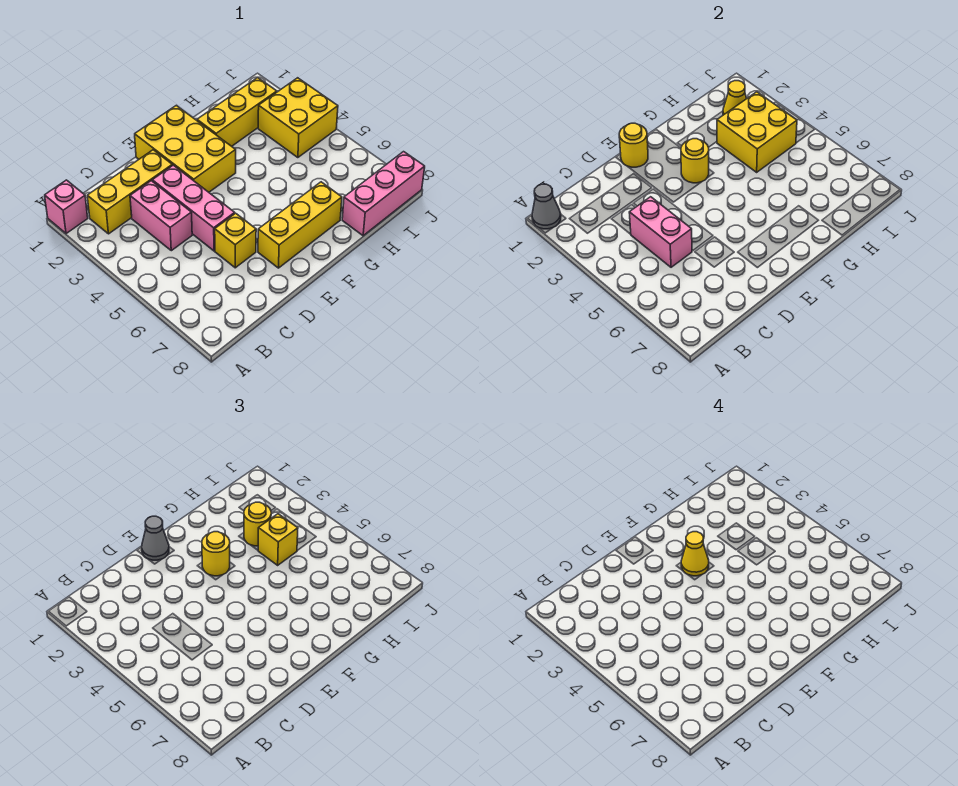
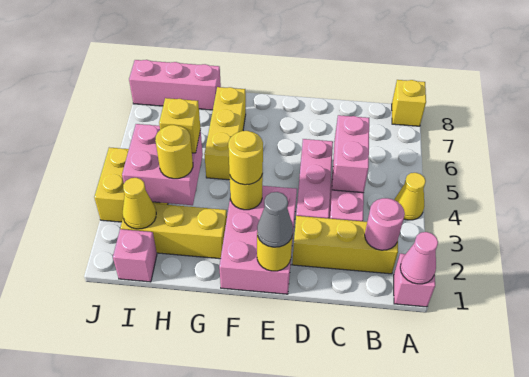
grey 1x1 cone [532,184,561,229] -> pink 1x1 cone [400,232,438,284]
none -> pink 1x1 round brick [365,198,405,250]
yellow 1x1 brick [215,213,256,268] -> yellow 1x1 brick moved to [392,80,426,126]
yellow 2x3 brick [135,105,236,192] -> pink 2x3 brick [219,186,297,294]
yellow 1x3 brick [258,182,342,268] -> yellow 1x3 brick turned to [204,87,246,180]
yellow 1x1 cone [681,532,709,576] -> yellow 1x1 cone moved to [394,173,426,220]
yellow 2x2 brick [717,92,797,172] -> pink 2x2 brick [122,124,203,205]
none -> pink 1x1 brick [113,229,157,282]

